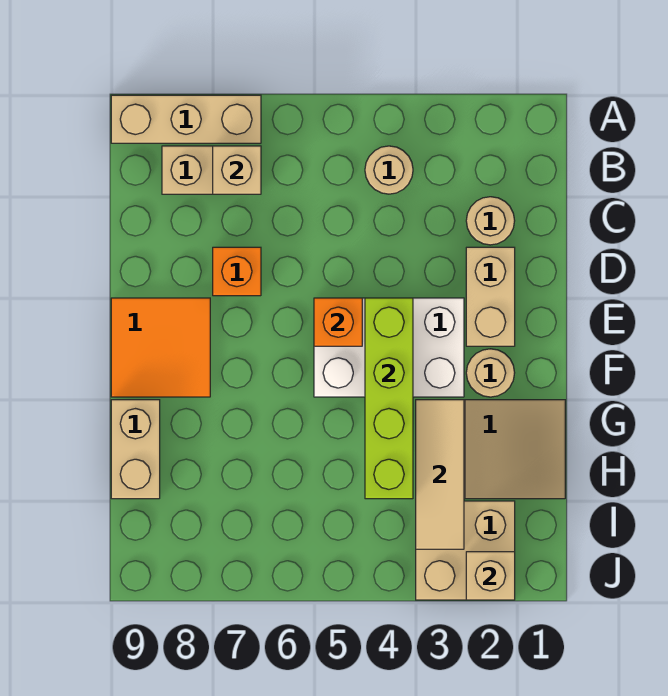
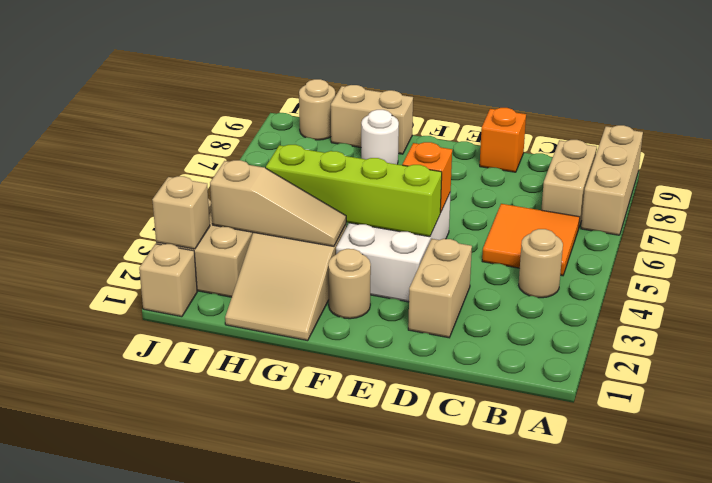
tan 1x1 brick [213,146,261,194] -> tan 1x1 brick moved to [139,244,197,317]
tan 1x1 round brick [466,197,515,245] -> tan 1x1 round brick moved to [299,79,335,140]
tan 1x2 brick [466,247,515,346] -> tan 1x2 brick turned to [408,239,472,338]
orange 1x1 brick [213,247,261,296] -> orange 1x1 brick moved to [480,108,526,172]
orange 2x2 tile [111,298,210,397] -> orange 2x2 tile moved to [482,204,580,276]
tan 1x3 tile [416,400,464,549] -> tan 1x3 slope [210,160,346,246]
none -> white 1x1 round brick [361,110,399,164]

